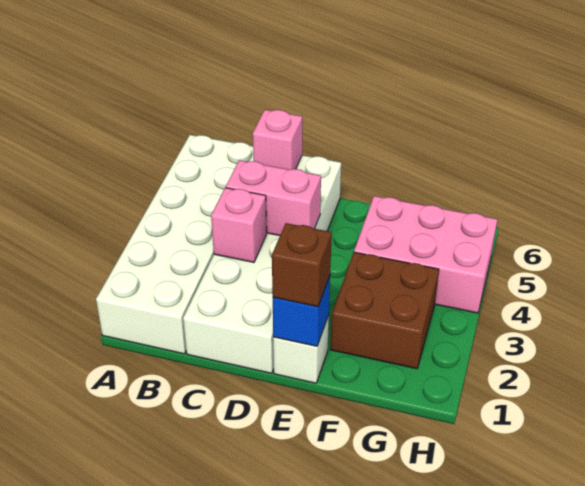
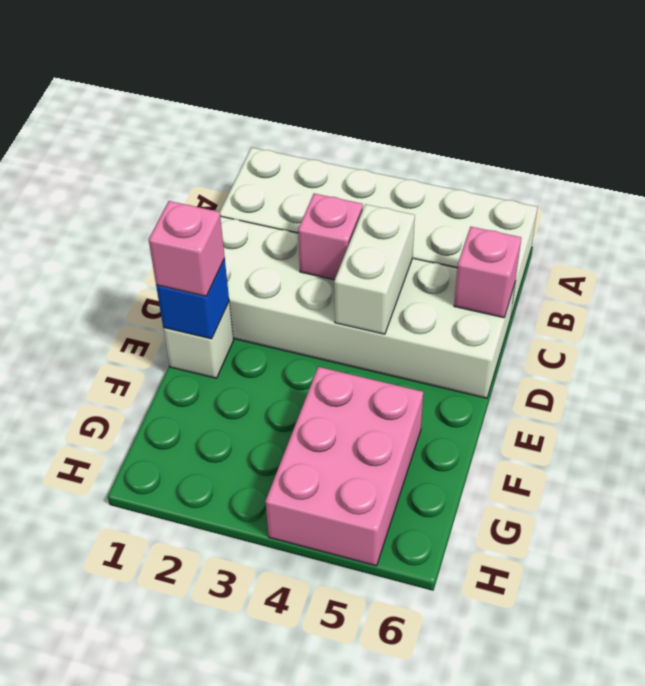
pink 1x2 brick [226,160,321,236] -> white 1x2 brick [334,204,415,334]
brown 1x1 brick [272,223,332,307] -> pink 1x1 brick [149,201,225,296]
brown 2x2 brick [330,252,439,369] -> none

